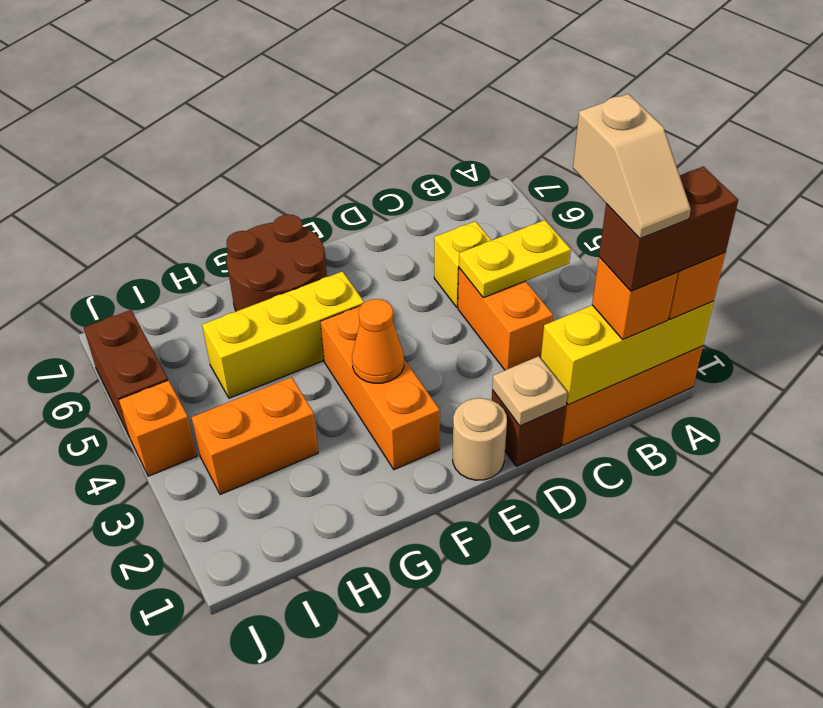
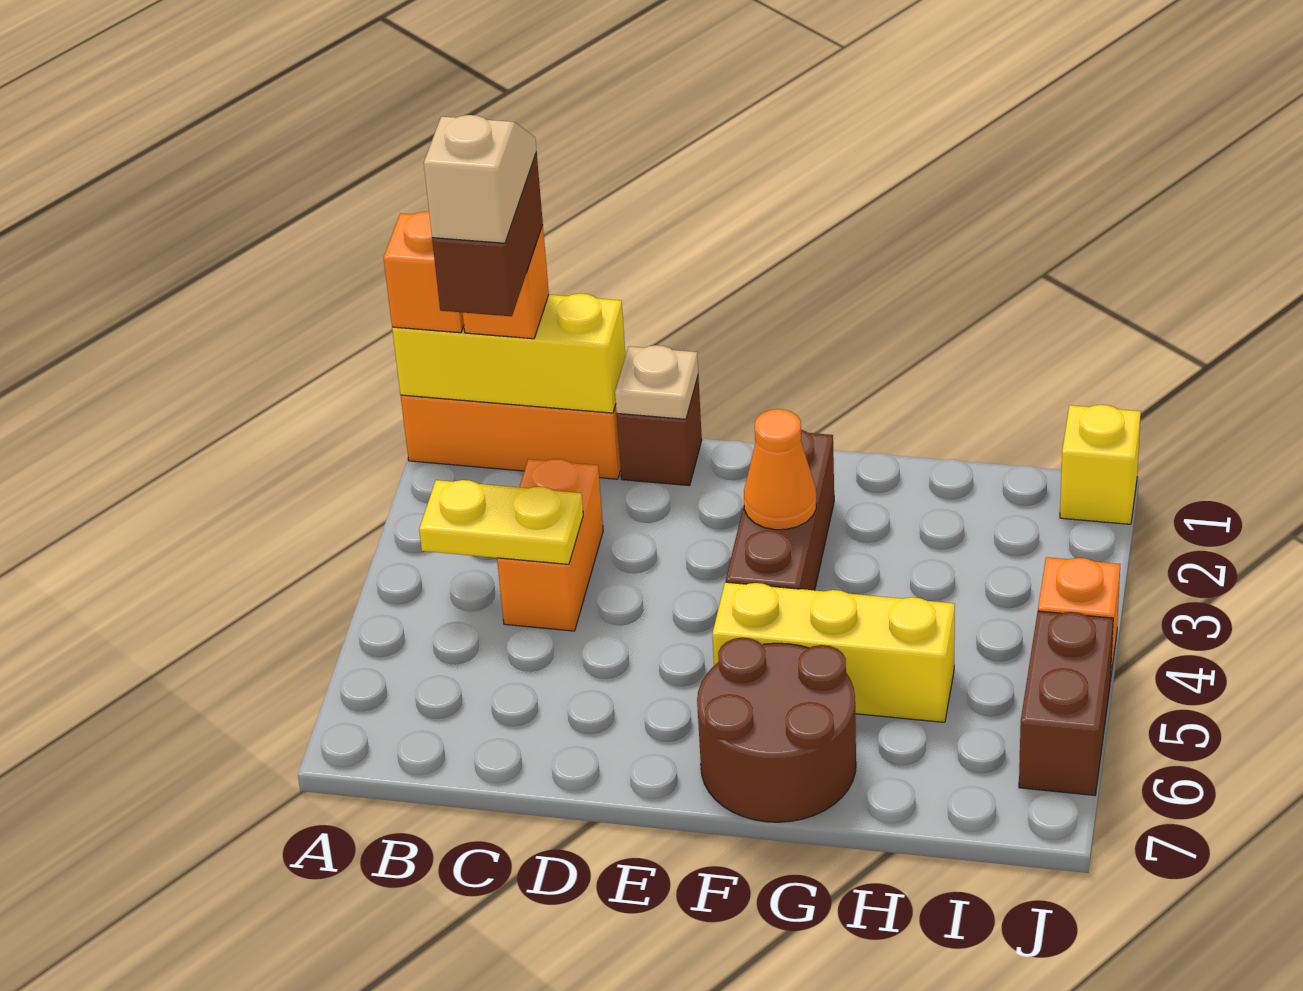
brown 1x2 brick [599,166,738,291] -> brown 1x2 brick turned to [432,152,543,316]
yellow 1x1 brick [434,221,491,307] -> yellow 1x1 brick moved to [1060,405,1141,524]
tan 1x1 round brick [453,398,507,480] -> none
orange 1x3 brick [321,306,440,470] -> brown 1x3 brick [726,430,834,590]
orange 1x2 brick [191,377,318,495] -> none

